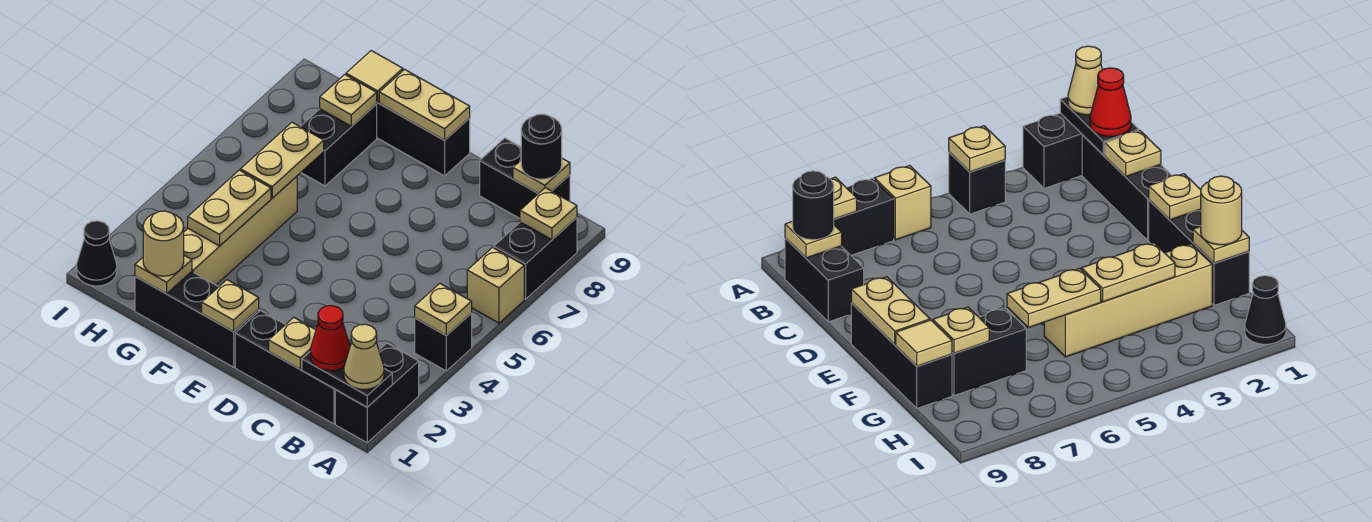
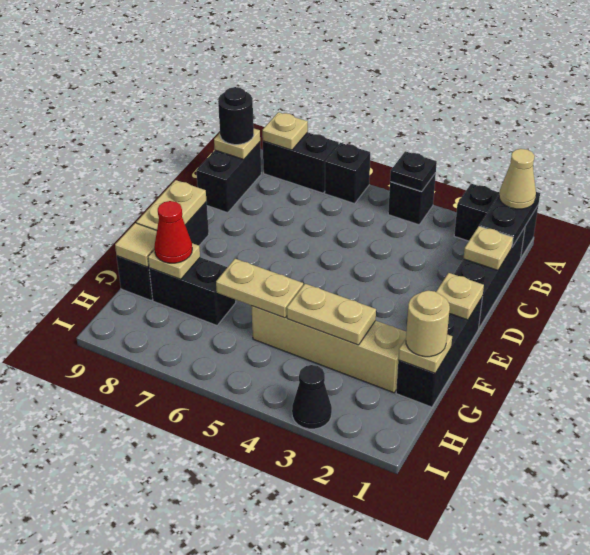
tan 1x1 plate [415,283,472,335] -> black 1x1 plate [390,151,437,191]
tan 1x1 brick [467,248,524,323] -> black 1x1 brick [325,143,370,204]
red 1x1 cone [310,306,350,371] -> red 1x1 cone moved to [154,201,192,263]
black 1x1 cone [76,221,117,286] -> black 1x1 cone moved to [292,365,332,429]

